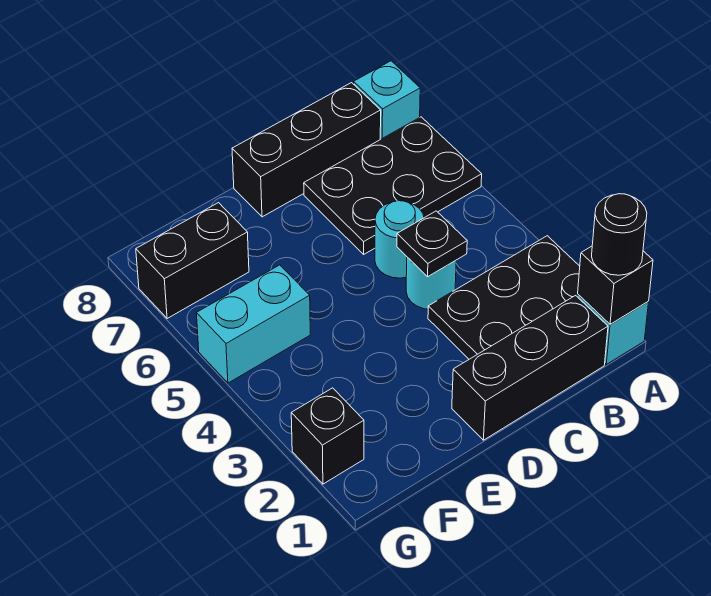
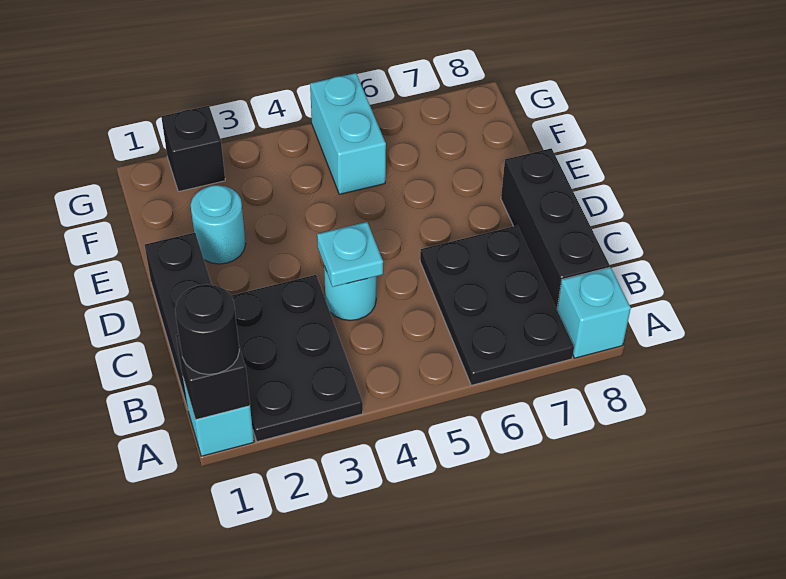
black 1x1 plate [397,211,467,276] -> cyan 1x1 plate [317,222,383,287]
cyan 1x1 round brick [375,201,424,278] -> cyan 1x1 round brick moved to [191,185,246,264]
black 1x2 brick [136,203,249,319] -> none

